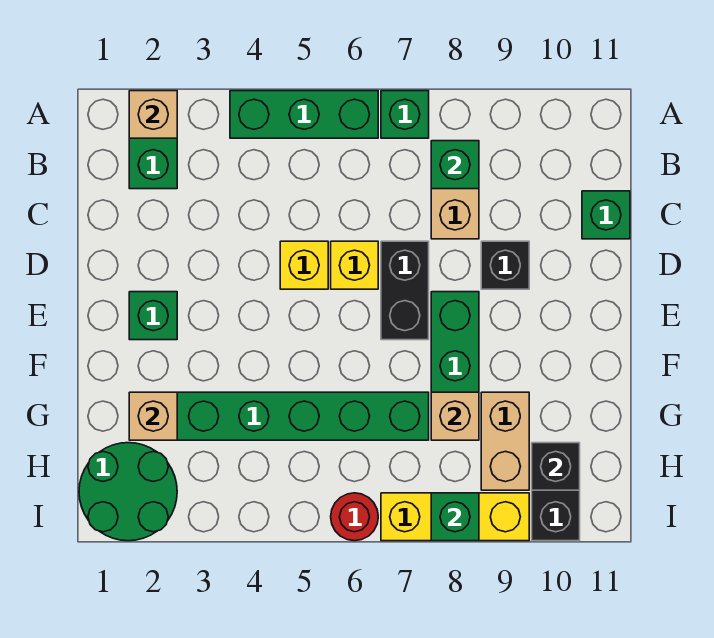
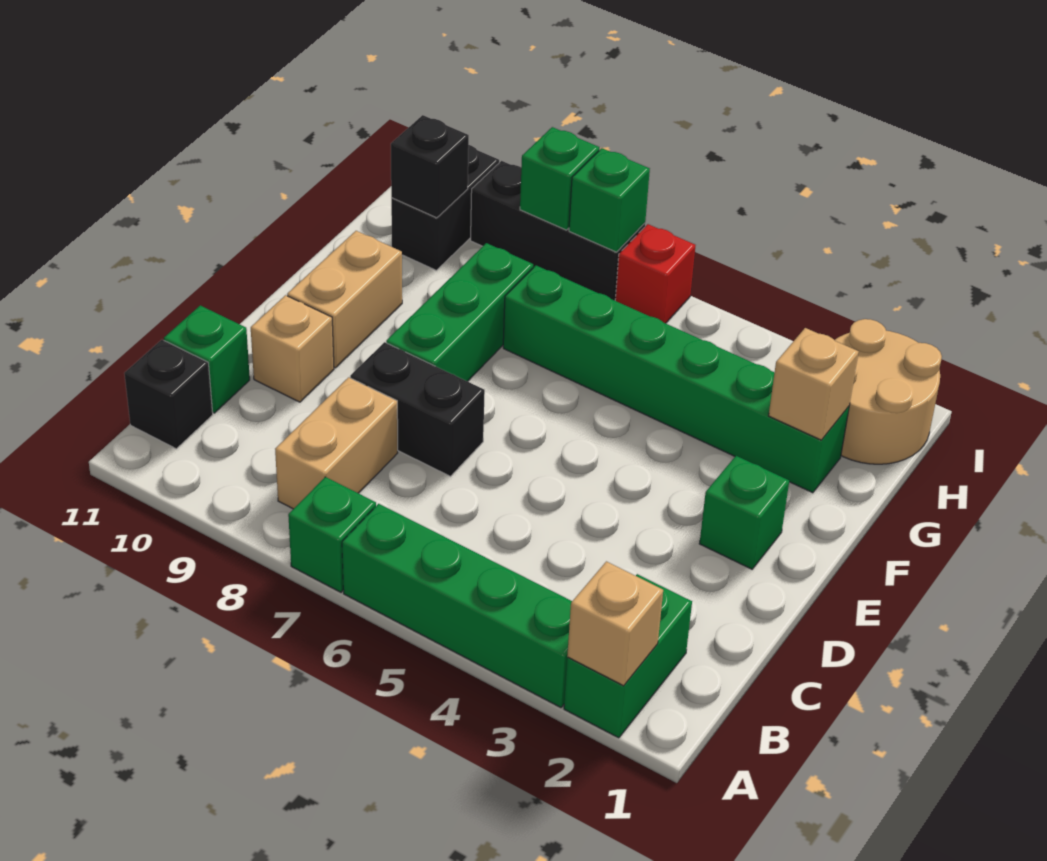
green 1x3 brick [230,91,378,138] -> green 1x4 brick [342,504,572,707]
green 1x1 brick [431,141,479,189] -> green 1x1 brick moved to [569,148,650,252]
yellow 1x1 brick [280,241,328,289] -> none
yellow 1x1 brick [331,241,378,289] -> none
black 1x2 brick [381,241,429,340] -> black 1x2 brick turned to [350,342,485,476]
black 1x1 brick [481,241,529,289] -> black 1x1 brick moved to [124,340,213,449]
tan 1x1 brick [431,392,479,440] -> tan 1x1 brick moved to [251,295,334,402]
tan 1x2 brick [481,392,529,490] -> tan 1x2 brick moved to [287,231,402,368]
green 2x2 round brick [79,443,177,541] -> tan 2x2 round brick [835,319,942,464]
red 1x1 round brick [331,493,378,541] -> red 1x1 brick [615,224,696,323]
yellow 1x3 brick [381,493,529,541] -> black 1x3 brick [471,161,645,301]

